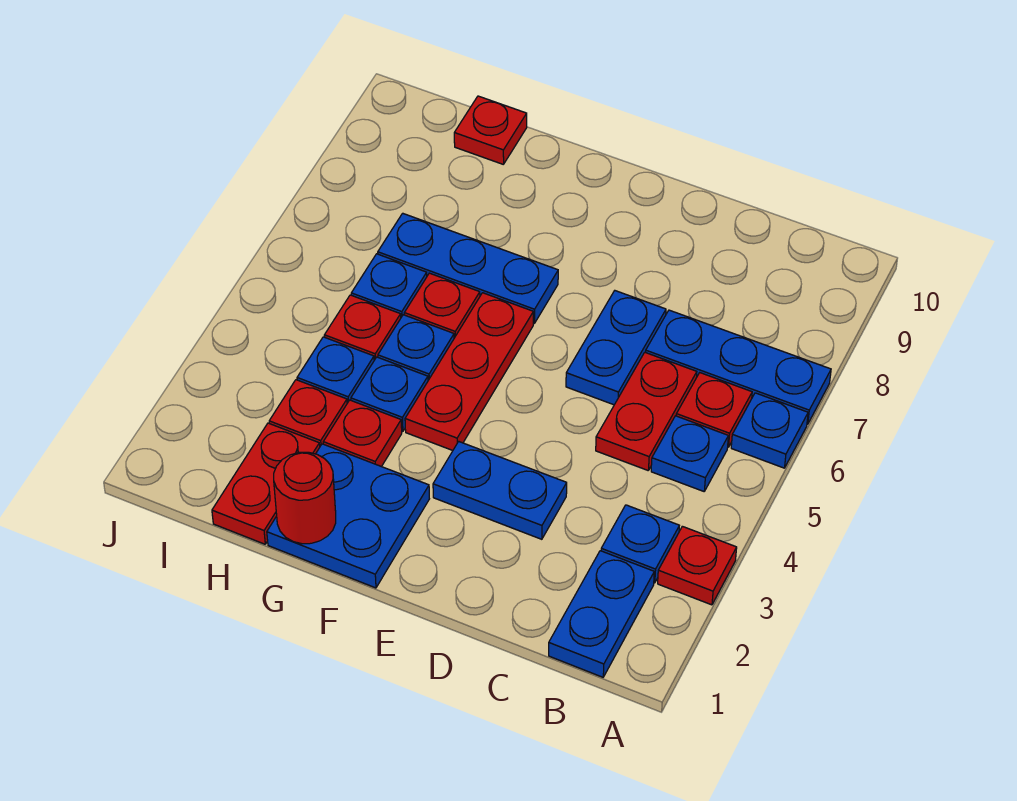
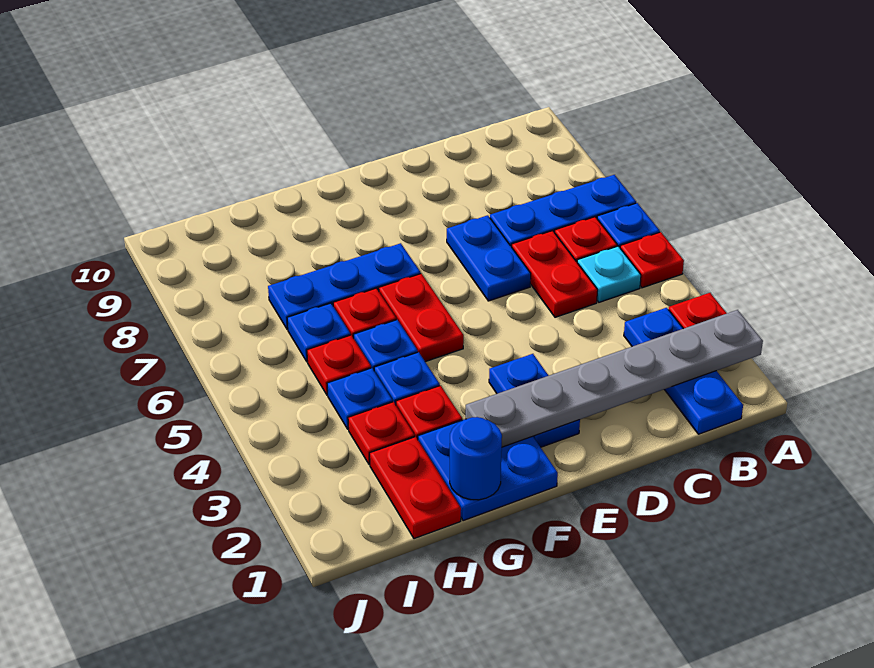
none -> grey 1x6 plate [466,310,763,447]
blue 1x1 plate [651,416,728,491] -> cyan 1x1 plate [577,246,641,302]
blue 1x2 plate [433,442,567,539] -> blue 1x2 plate turned to [489,354,580,447]
red 1x3 plate [405,293,533,450] -> red 1x2 plate [379,274,464,362]
red 1x1 round brick [274,452,336,544] -> blue 1x1 round brick [450,417,502,500]
red 1x1 plate [454,96,527,164] -> red 1x1 plate moved to [620,232,684,288]

